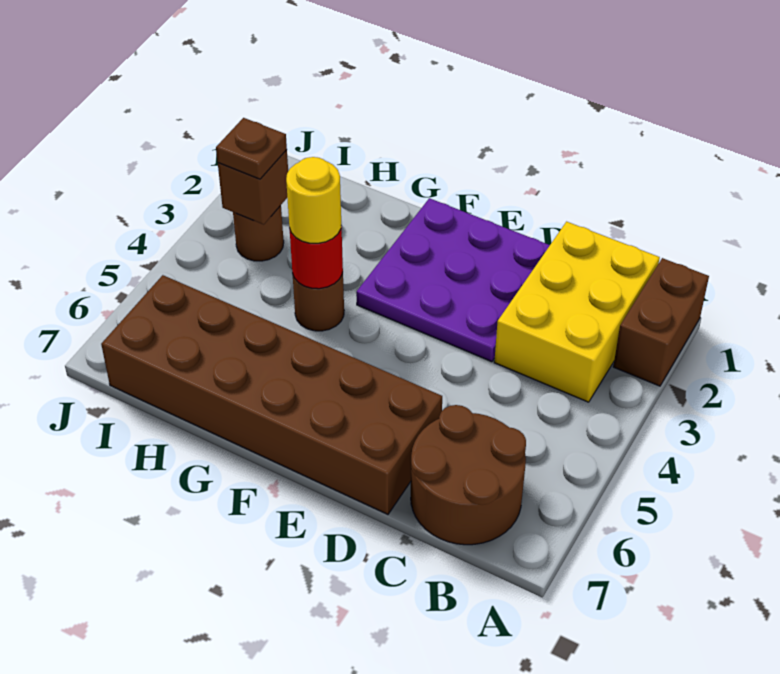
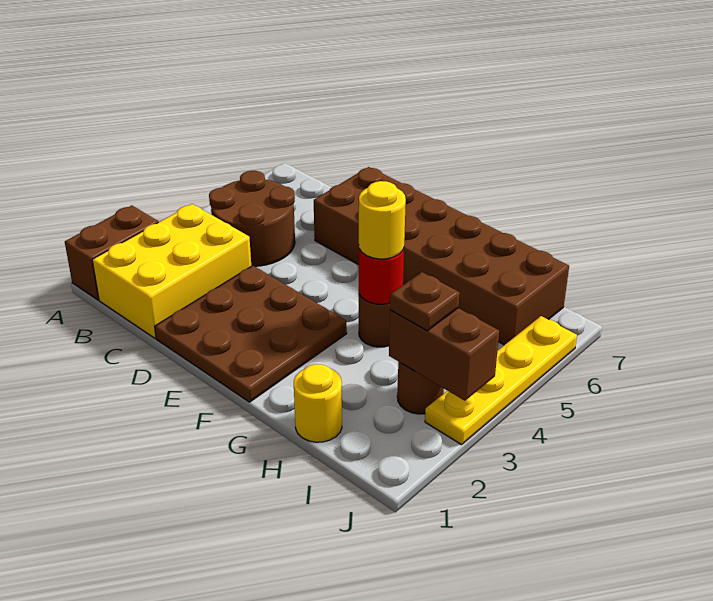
brown 2x2 round brick [411,405,526,545] -> brown 2x2 round brick moved to [209,171,295,266]
purple 3x3 plate [356,198,550,362] -> brown 3x3 plate [155,266,347,402]
none -> yellow 1x1 round brick [294,364,342,442]
brown 1x1 brick [218,150,288,225] -> brown 1x2 brick [389,308,499,401]
none -> yellow 1x4 plate [425,316,577,445]

